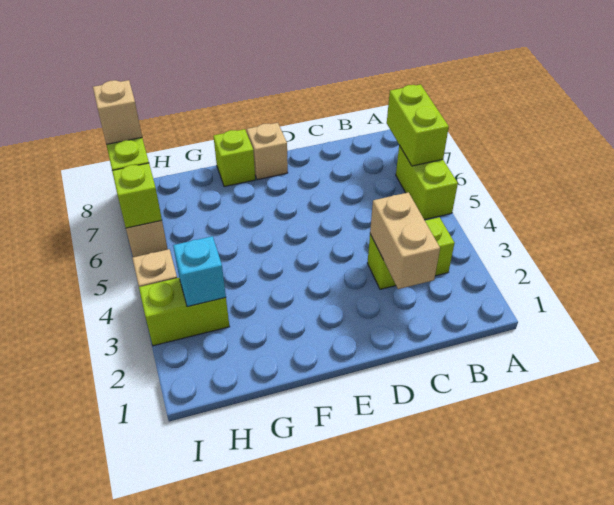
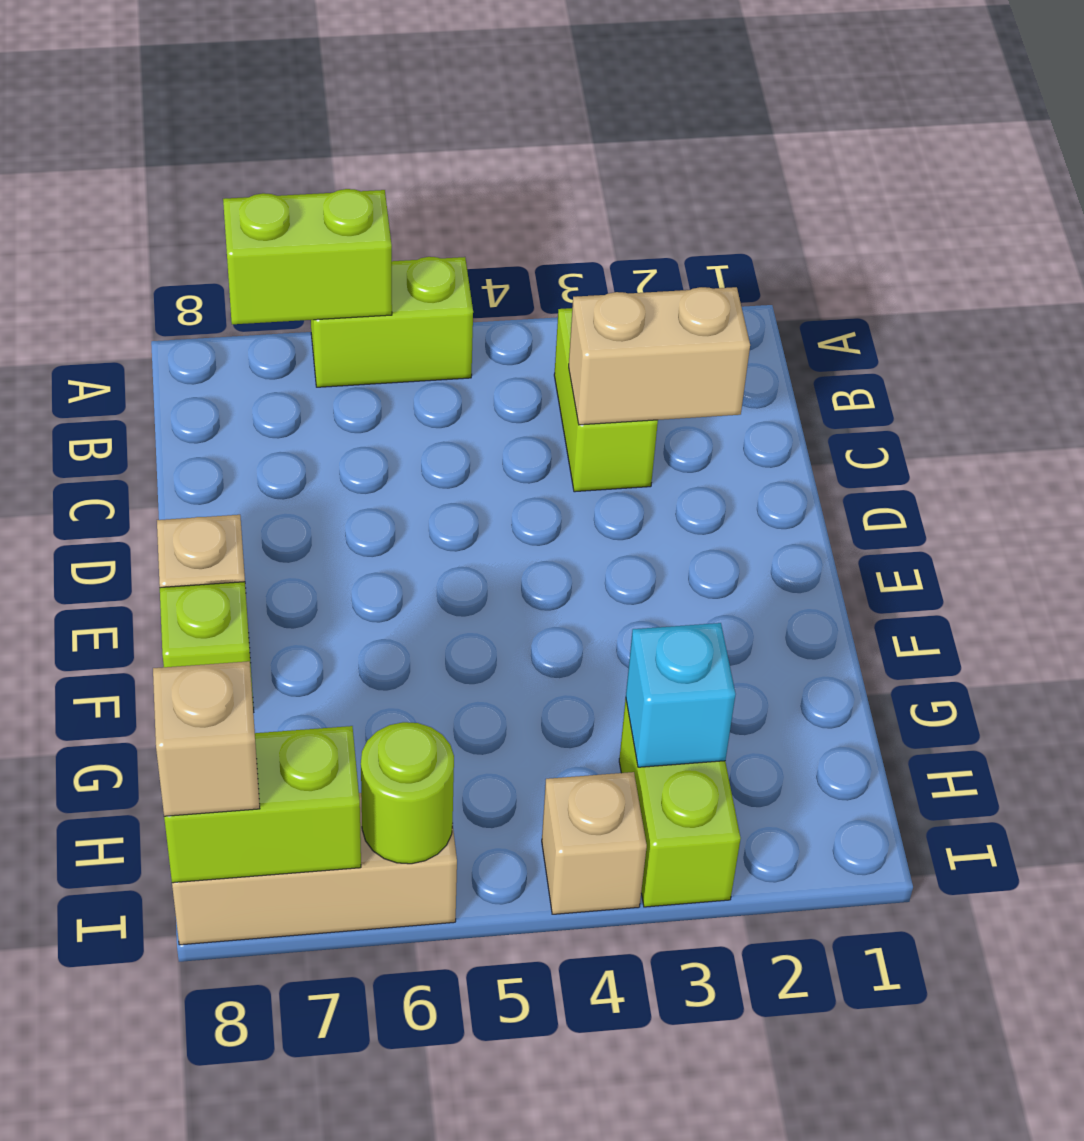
lime 1x1 brick [112,163,162,228] -> lime 1x1 round brick [361,722,454,864]

